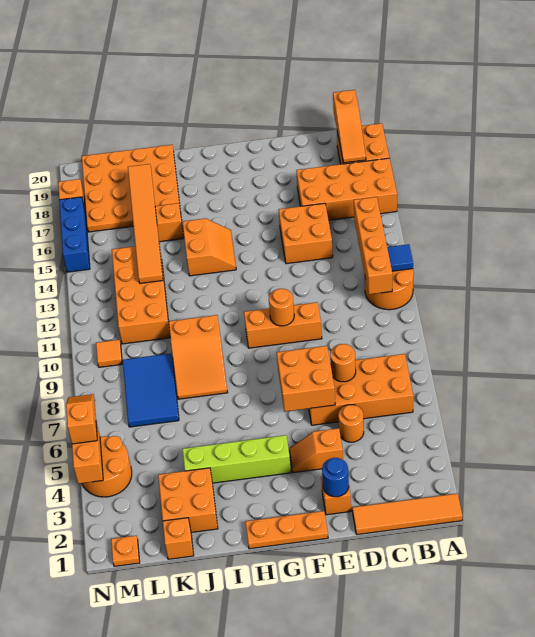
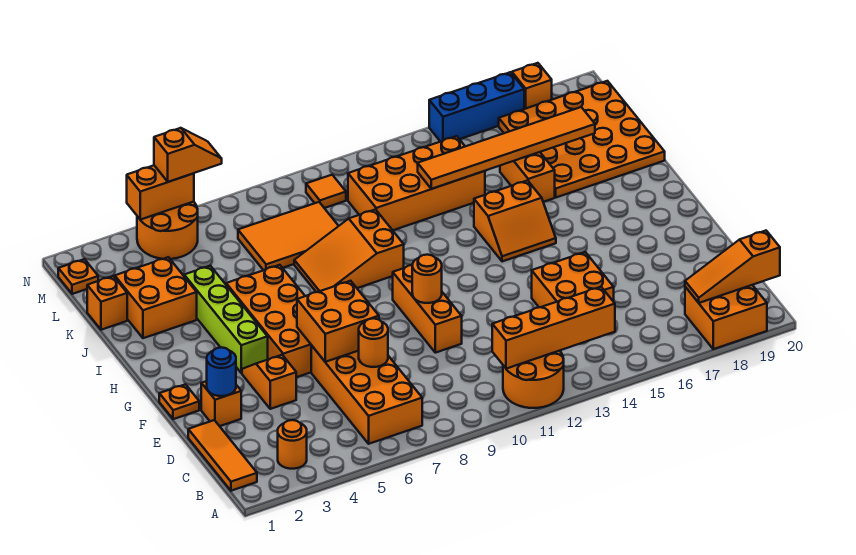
orange 1x4 tile [352,493,462,535] -> orange 1x3 tile [188,420,257,491]
blue 1x1 tile [387,244,413,271] -> none
orange 2x4 brick [296,158,397,220] -> orange 2x4 brick moved to [226,265,312,377]
orange 1x1 round brick [338,405,364,442] -> orange 1x1 round brick moved to [278,420,307,469]
orange 1x3 plate [245,511,328,549] -> orange 1x1 plate [159,384,199,419]
blue 2x3 tile [123,354,179,427] -> orange 2x3 tile [238,202,338,270]

